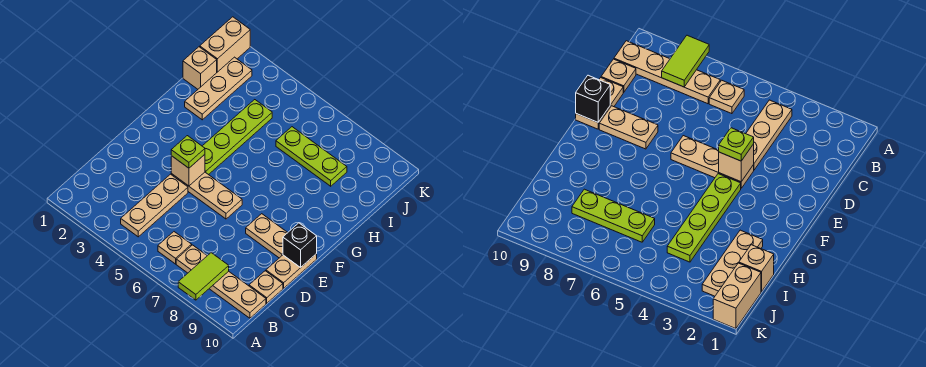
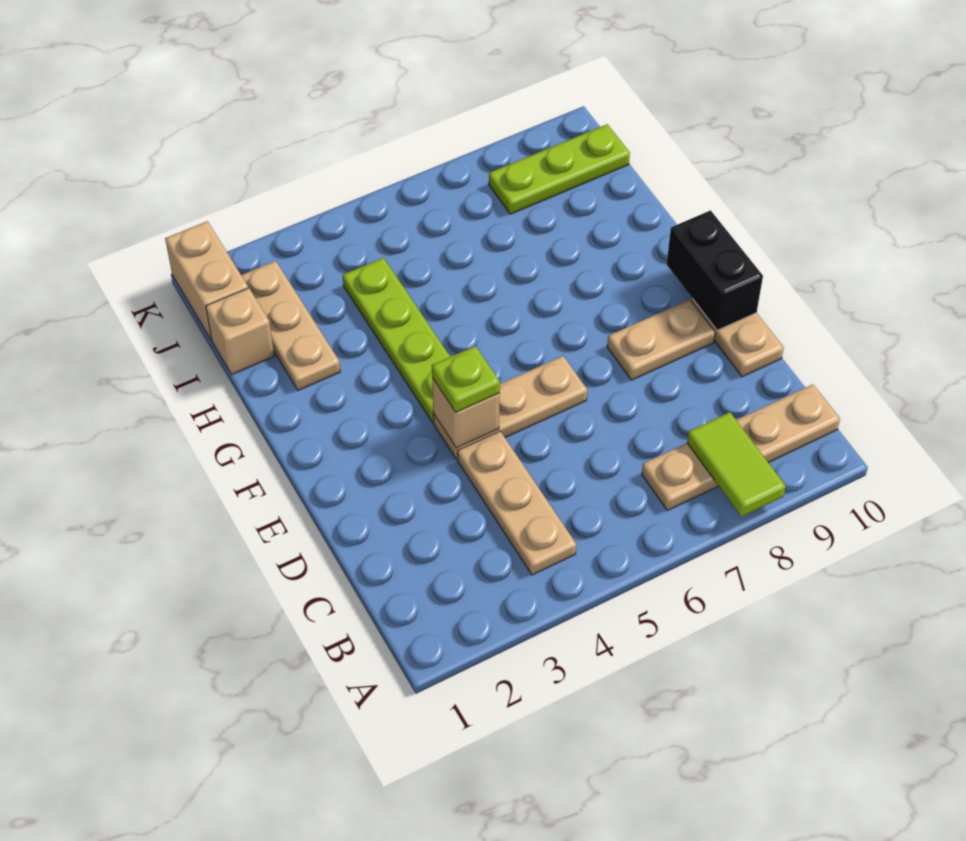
tan 1x1 plate [158,232,192,264] -> none
tan 1x1 plate [249,271,283,303] -> none
black 1x1 brick [283,223,317,267] -> black 1x2 brick [667,210,763,330]
lime 1x3 plate [276,127,347,186] -> lime 1x3 plate moved to [489,124,630,214]

